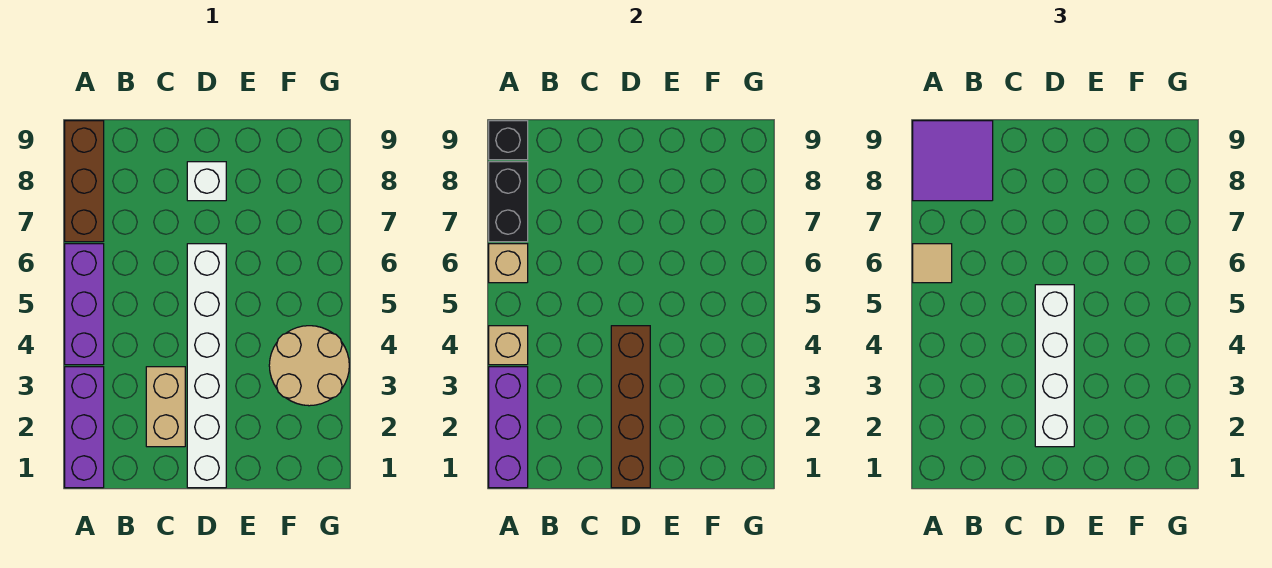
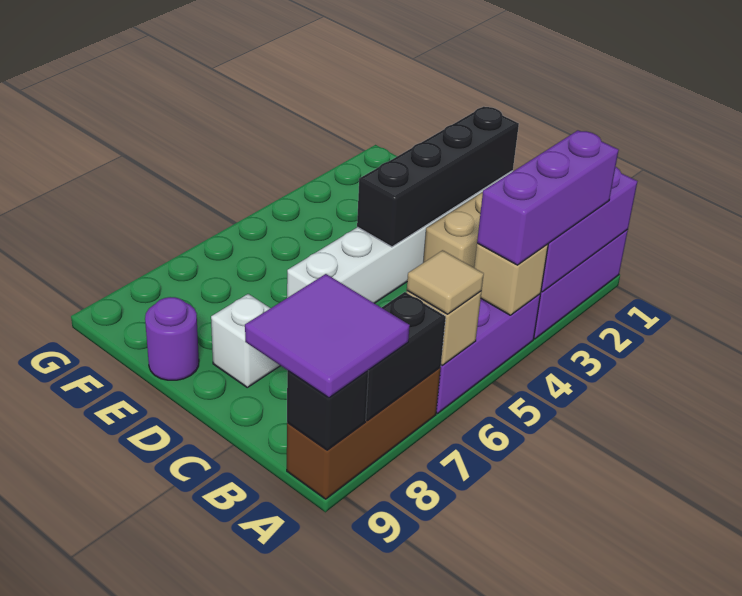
none -> purple 1x3 brick [477,130,619,265]
brown 1x4 brick [611,326,650,488] -> black 1x4 brick [357,107,519,247]
white 1x4 brick [1035,285,1074,447] -> none
none -> purple 1x1 round brick [145,297,199,380]
tan 2x2 round brick [269,326,349,406] -> none

